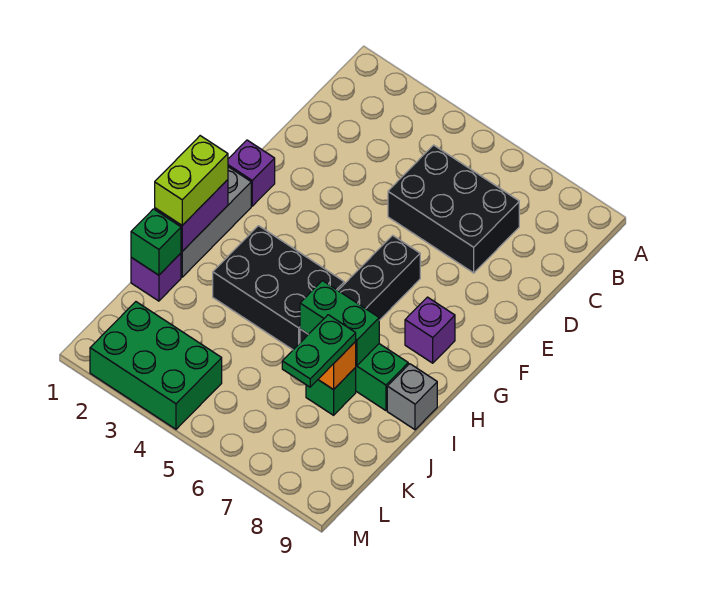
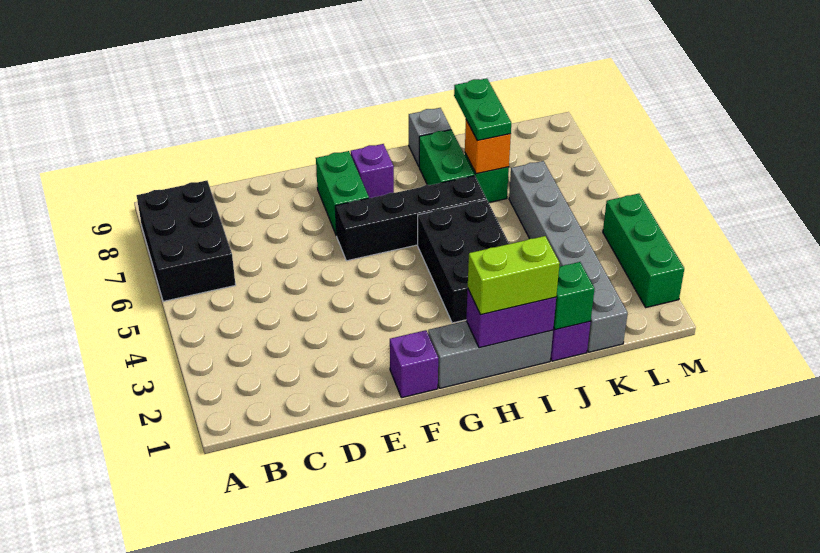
black 2x3 brick [388,145,519,273] -> black 2x3 brick moved to [137,181,236,301]
green 1x2 brick [300,281,379,366] -> green 1x2 brick moved to [316,151,369,236]
green 1x2 plate [282,315,356,387] -> green 1x2 plate turned to [454,78,511,140]
none -> grey 1x6 brick [509,161,628,352]
green 2x3 brick [90,302,222,429] -> green 1x3 brick [603,194,684,307]

